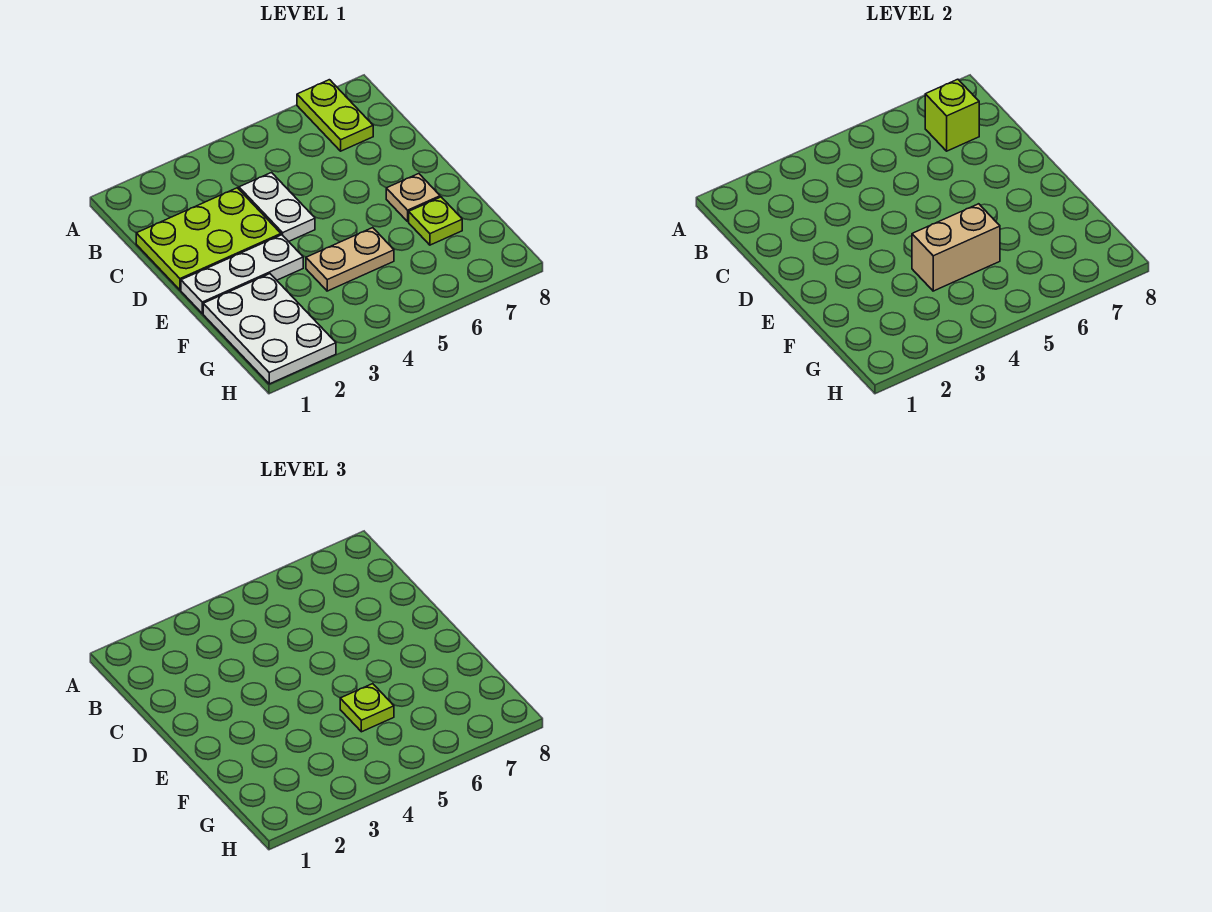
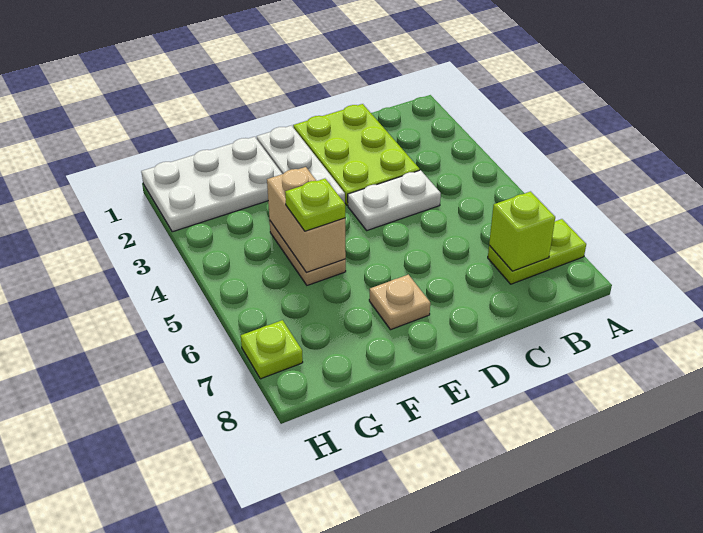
lime 1x1 plate [409,197,462,245] -> lime 1x1 plate moved to [241,320,303,379]

